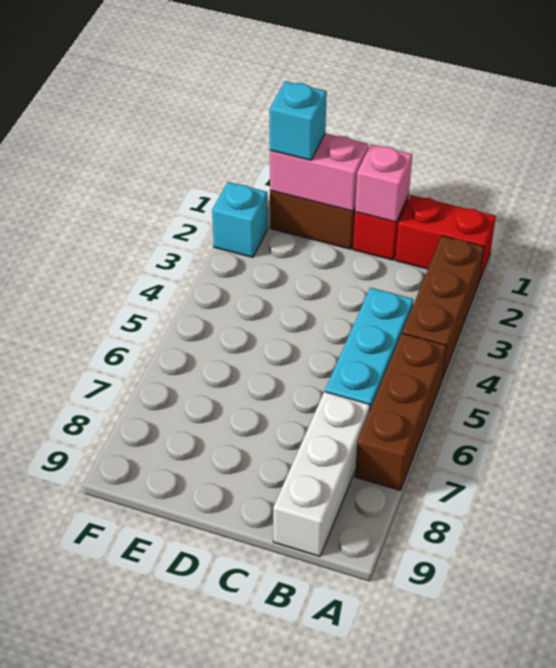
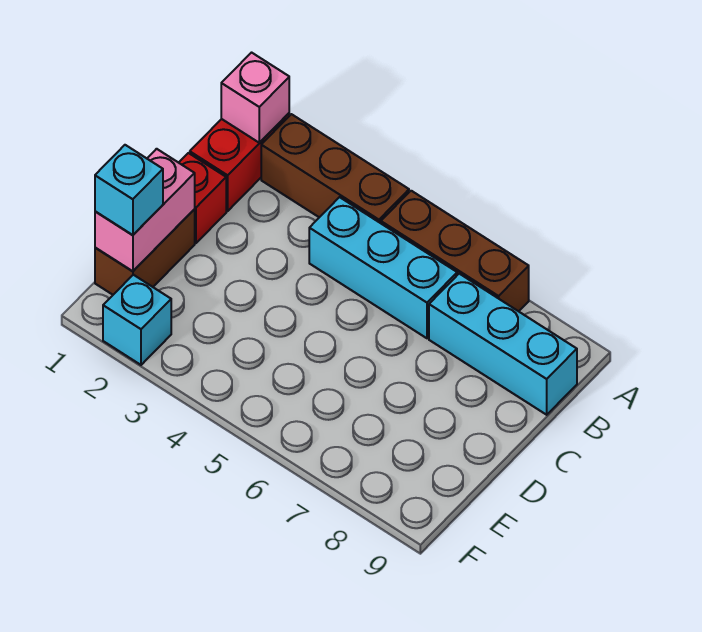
white 1x3 brick [273,392,370,556] -> cyan 1x3 brick [429,274,577,415]
pink 1x1 brick [355,144,412,222] -> pink 1x1 brick moved to [221,53,289,143]

